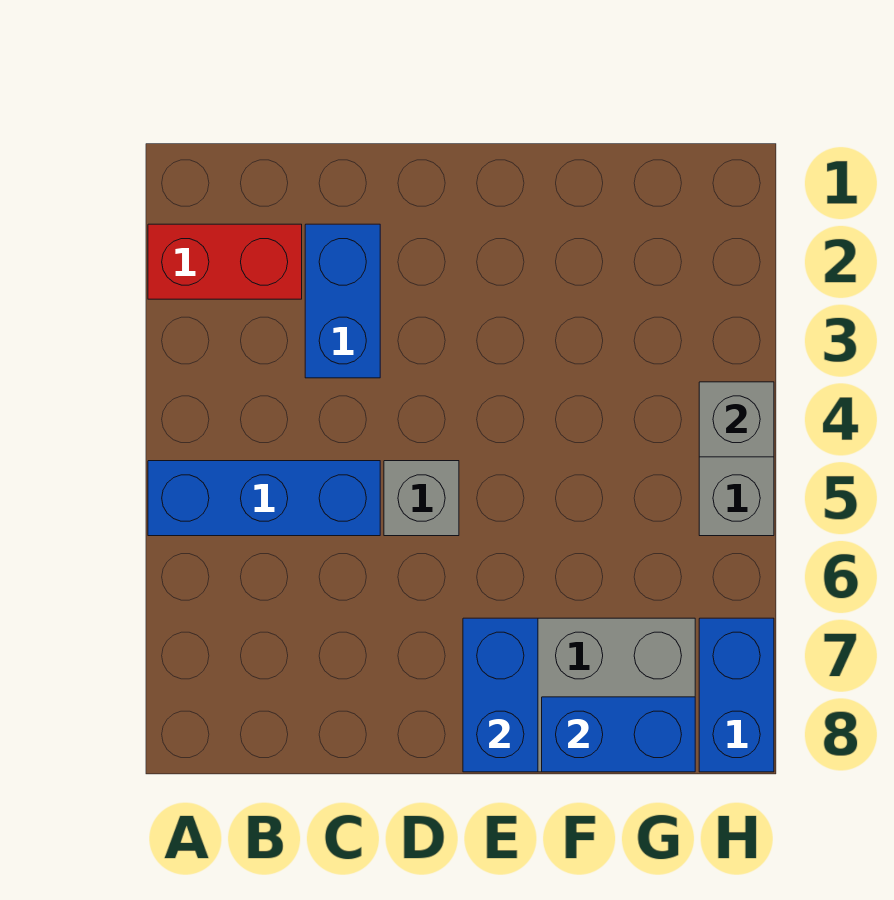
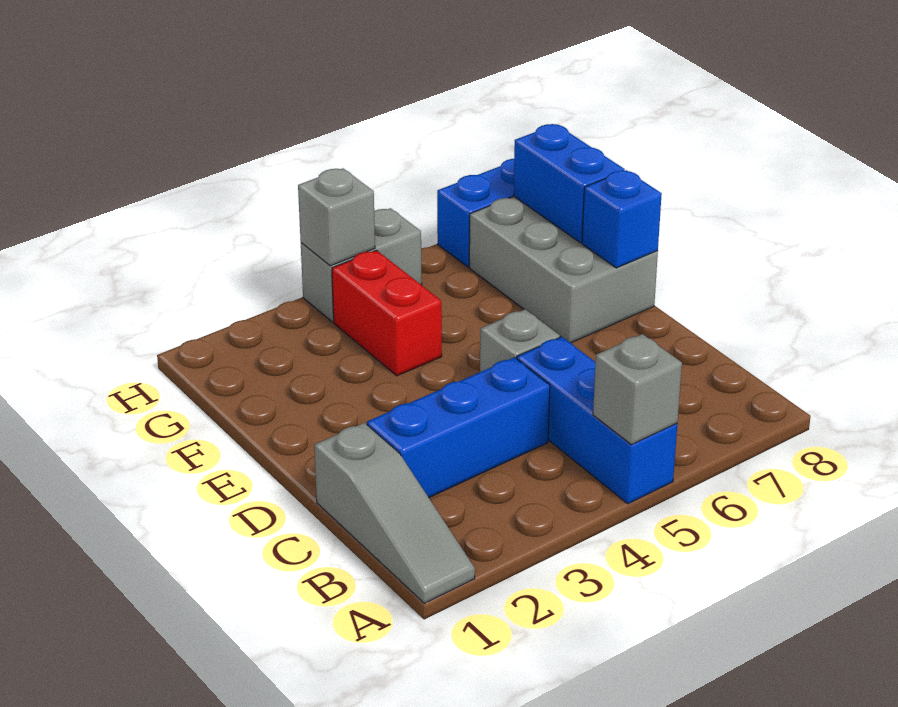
none -> grey 1x3 slope [314,423,475,603]
red 1x2 brick [148,224,302,299] -> red 1x2 brick moved to [332,250,442,376]
none -> grey 1x1 brick [593,334,682,445]
blue 1x2 brick [305,224,380,378] -> blue 1x3 brick [367,357,550,498]
blue 1x2 brick [463,618,538,772] -> blue 1x1 brick [582,170,662,268]

